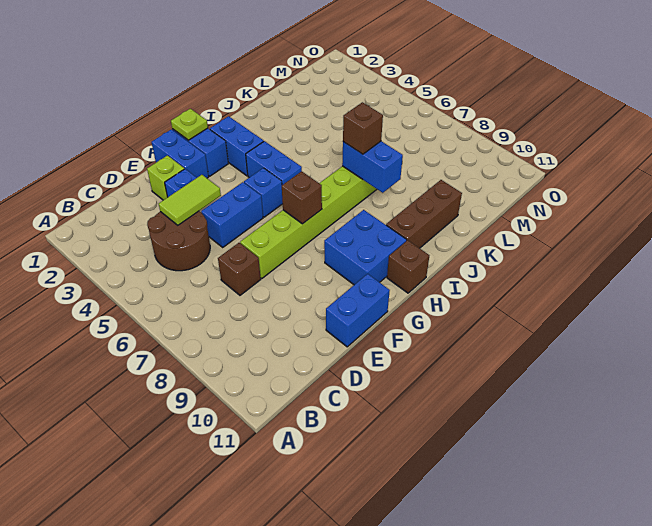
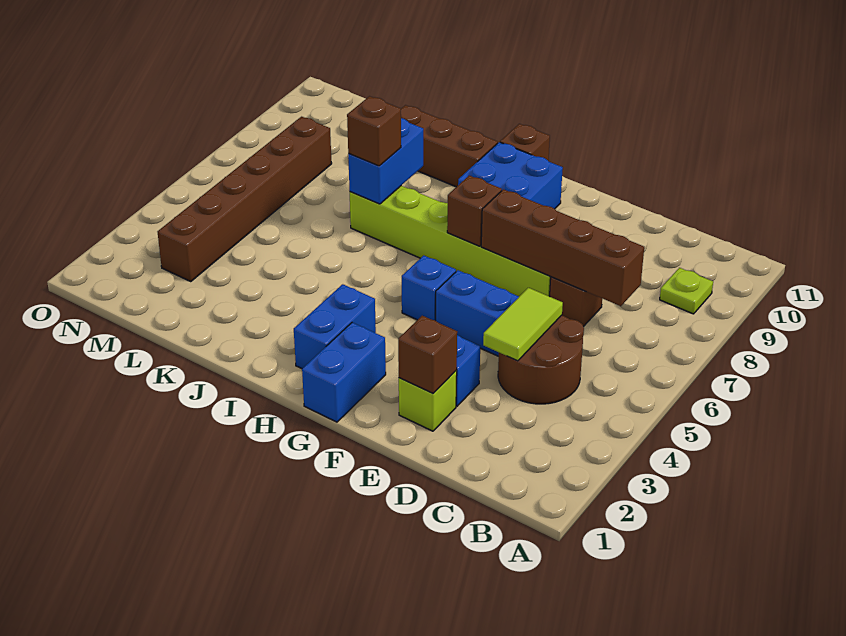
none -> brown 1x4 brick [481,189,644,306]
lime 1x2 tile [159,175,221,225] -> lime 1x2 tile turned to [483,288,563,361]
none -> brown 1x1 brick [398,316,457,393]
blue 1x2 brick [326,274,390,347] -> none
blue 1x2 brick [152,129,209,178] -> none
lime 1x1 plate [171,109,208,140] -> lime 1x1 plate moved to [660,268,713,314]
blue 1x2 brick [246,141,302,185] -> none
none -> brown 1x6 brick [158,117,332,282]

